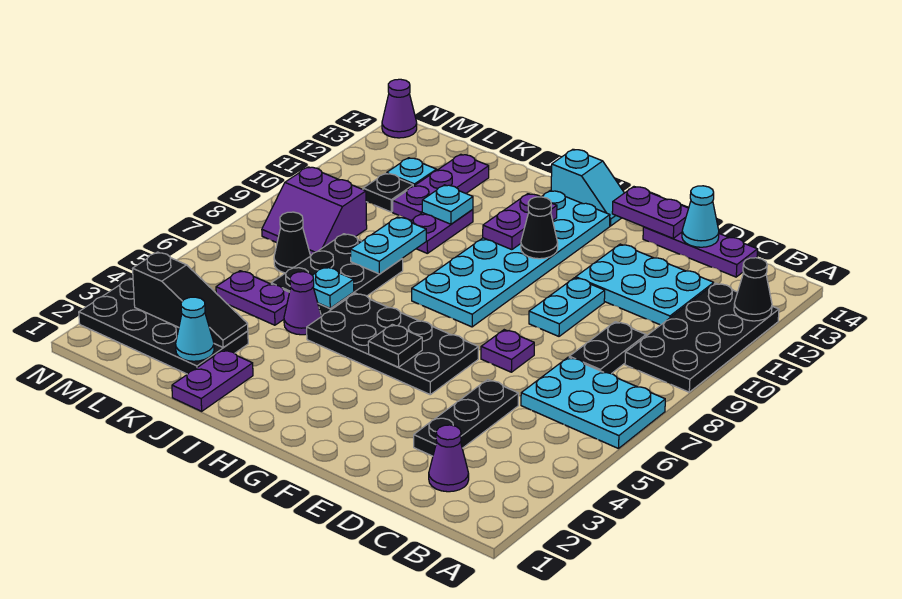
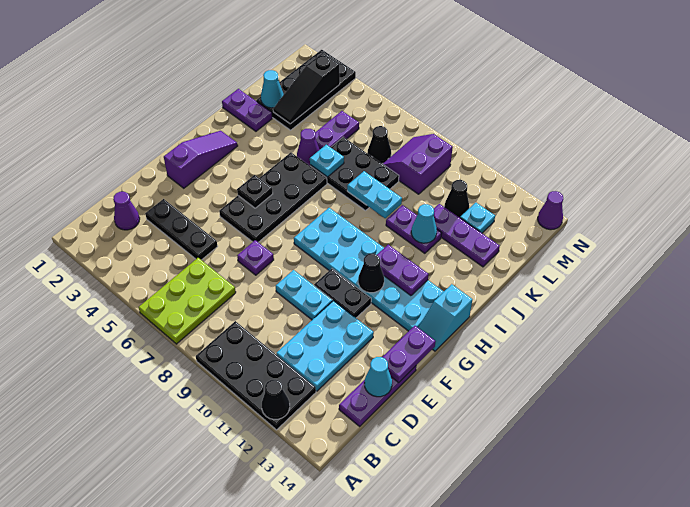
cyan 2x3 plate [521,357,665,449] -> lime 2x3 plate [139,258,236,344]
black 1x2 plate [569,322,646,374] -> black 1x2 plate moved to [314,269,371,318]
none -> purple 1x3 slope [164,131,238,188]
cyan 1x1 plate [422,185,473,224] -> cyan 1x1 cone [411,204,437,243]
black 1x1 plate [363,173,413,212] -> black 1x1 cone [444,180,469,218]

